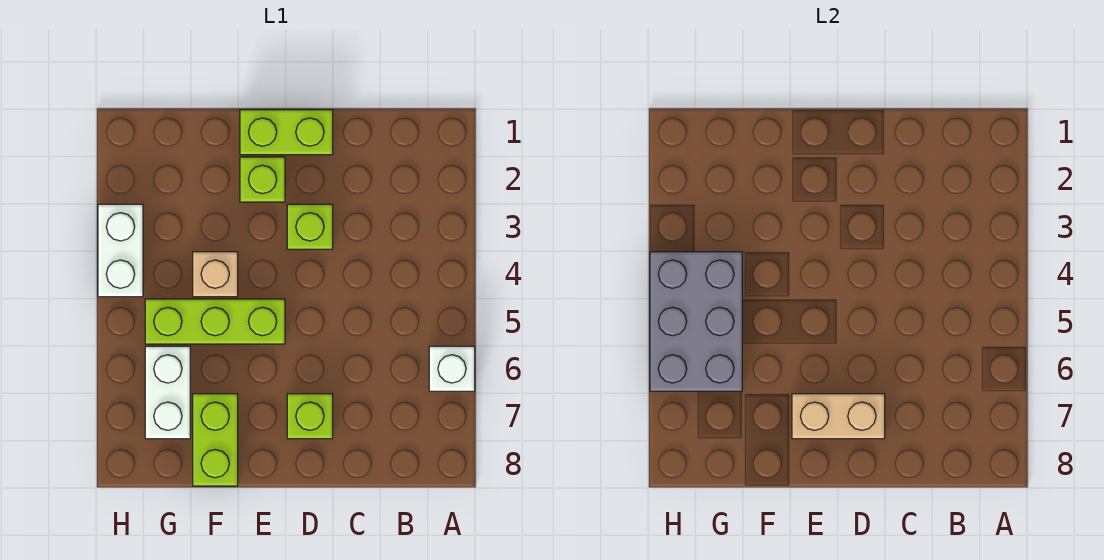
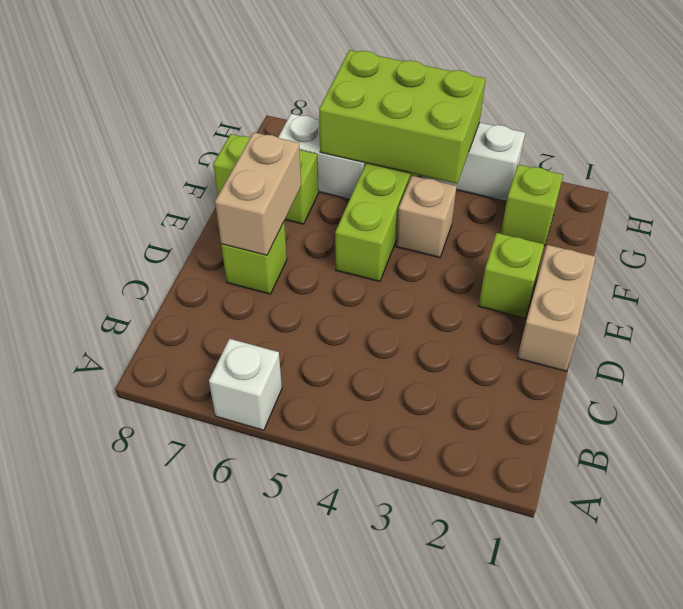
lime 1x2 brick [240,110,333,155] -> tan 1x2 brick [517,245,596,371]
lime 1x1 brick [287,204,333,249] -> lime 1x1 brick moved to [501,164,563,246]
grey 2x3 brick [650,252,742,391] -> lime 2x3 brick [319,50,486,184]

